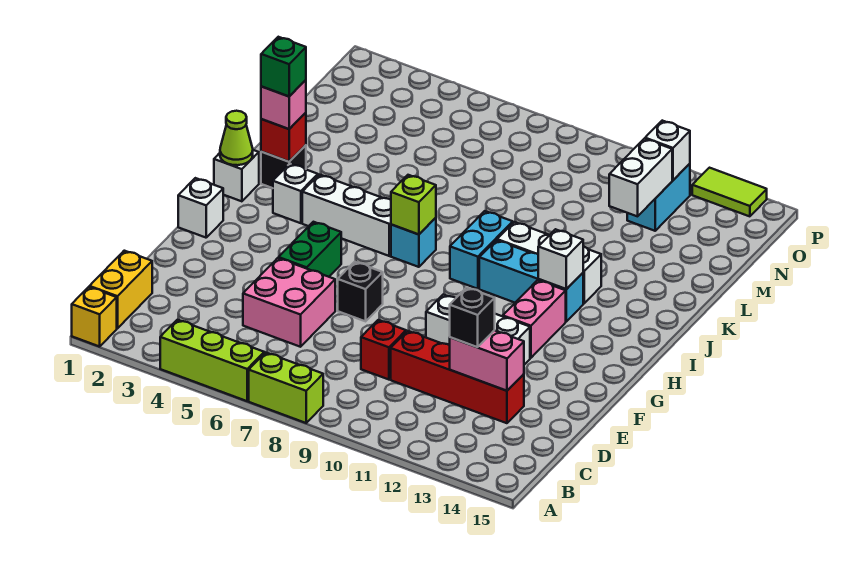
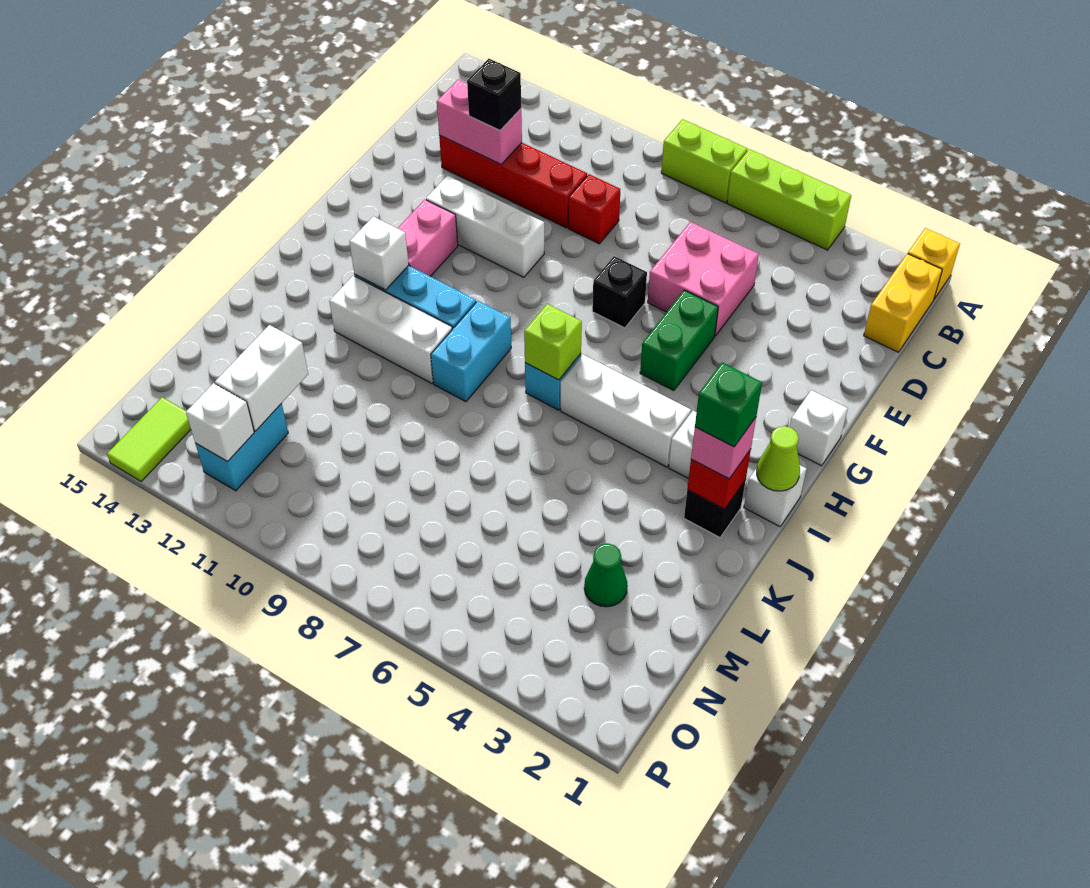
none -> green 1x1 cone [584,544,627,607]
lime 1x2 tile [692,168,767,216] -> lime 1x2 tile turned to [107,397,191,482]

